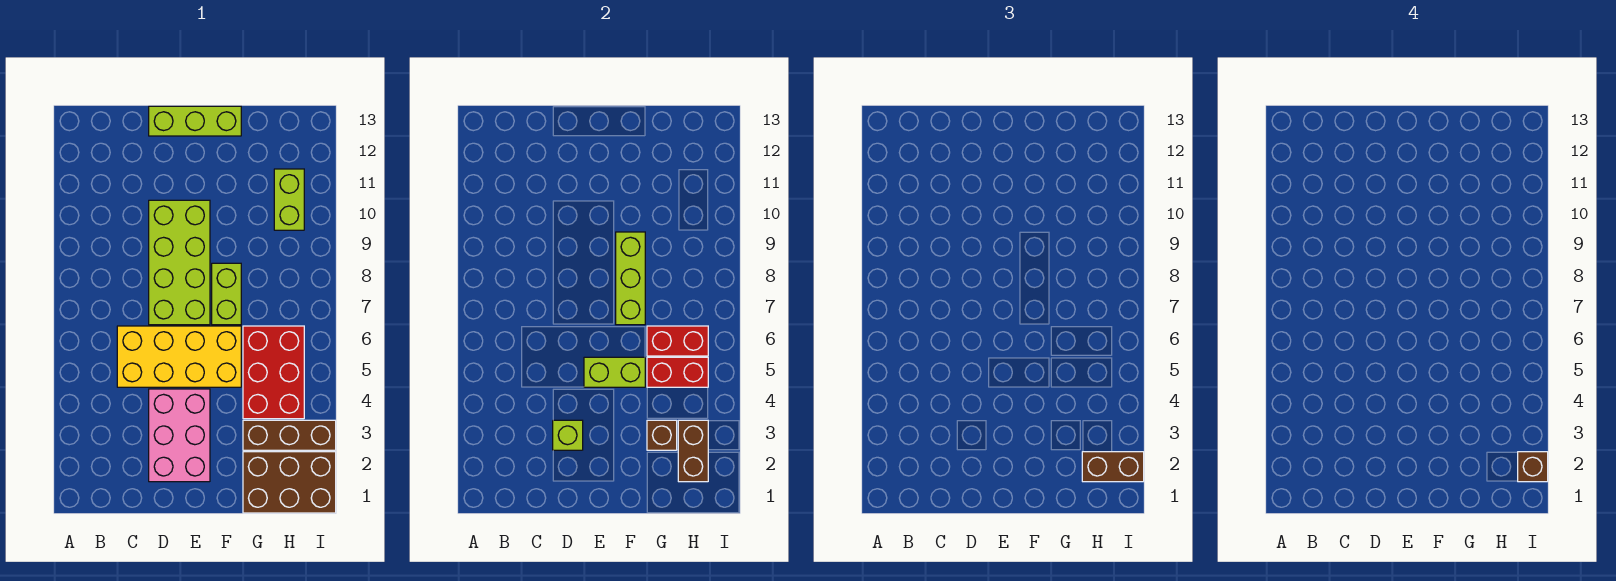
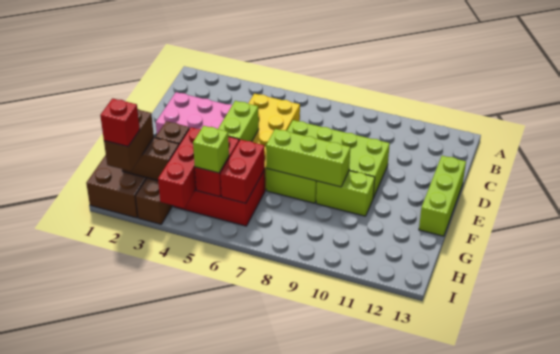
lime 1x1 brick [553,420,583,450] -> lime 1x1 brick moved to [193,126,229,173]
none -> red 1x3 brick [158,127,201,208]
lime 1x2 brick [274,169,304,230] -> lime 1x2 brick moved to [316,171,375,216]
brown 1x1 brick [1518,452,1548,482] -> red 1x1 brick [100,98,140,147]

